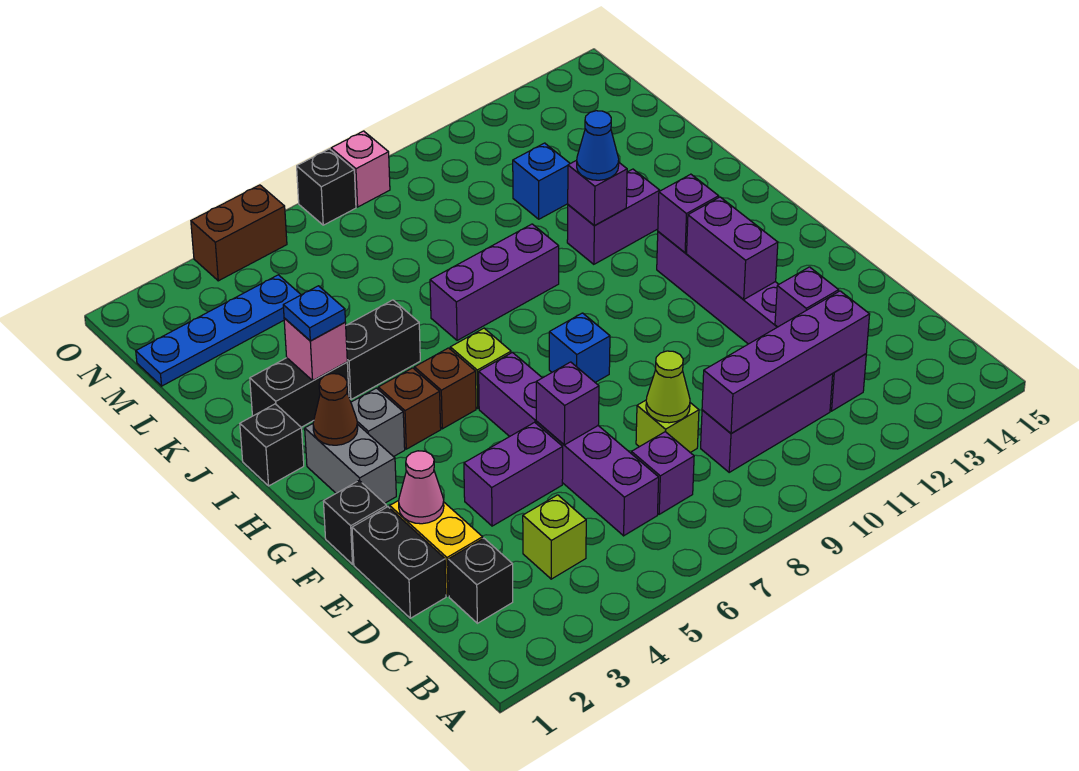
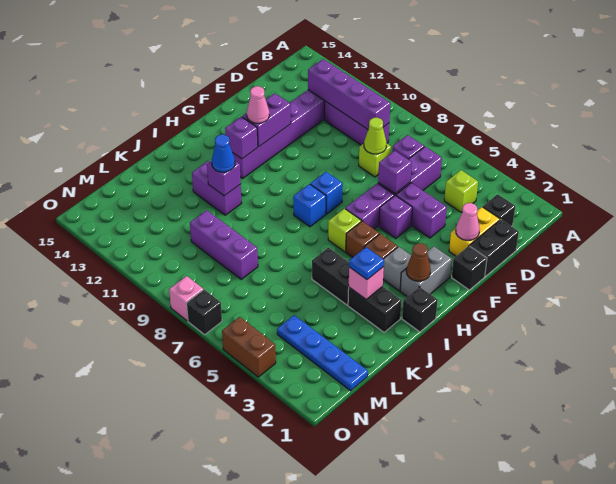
purple 1x1 brick [775,267,839,327] -> purple 1x1 brick moved to [379,195,412,238]
none -> pink 1x1 cone [247,86,269,123]
purple 1x3 brick [430,224,559,341] -> purple 1x3 brick moved to [190,210,258,279]
blue 1x1 brick [513,143,570,219] -> blue 1x1 brick moved to [293,184,326,227]

